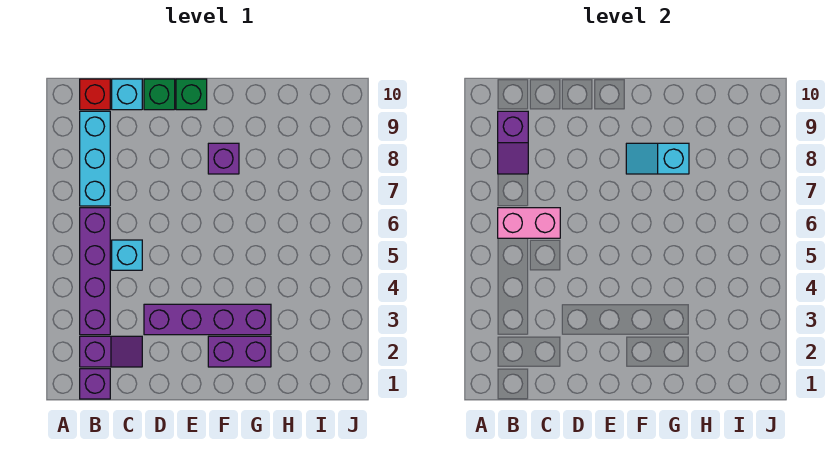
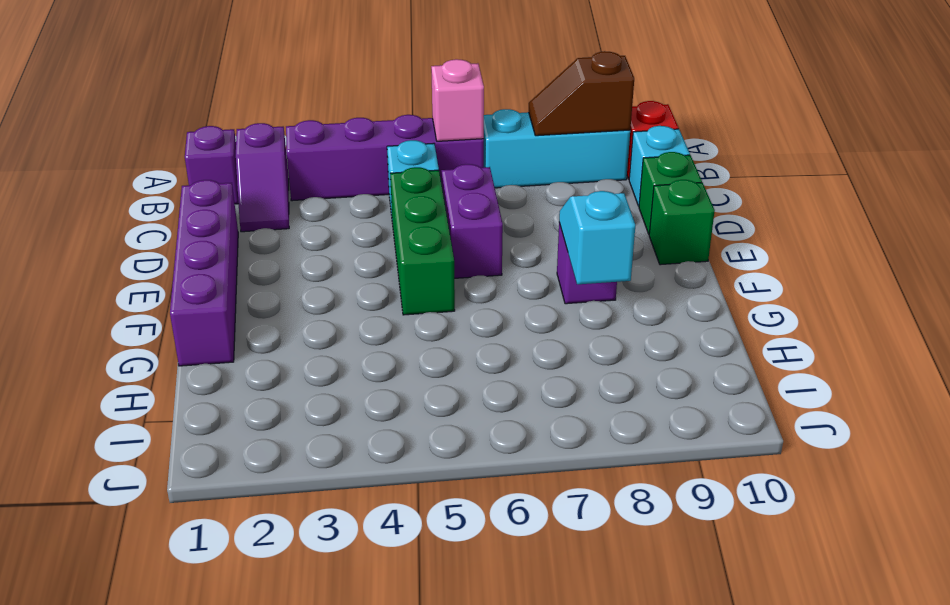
pink 1x2 brick [498,208,560,238] -> pink 1x1 brick [431,59,484,141]
purple 1x2 slope [498,111,528,174] -> brown 1x2 slope [529,51,634,136]
purple 1x4 brick [144,304,271,335] -> purple 1x4 brick moved to [170,180,238,366]
none -> green 1x3 brick [390,167,455,315]
purple 1x2 brick [208,336,271,367] -> purple 1x2 brick moved to [441,164,503,278]

